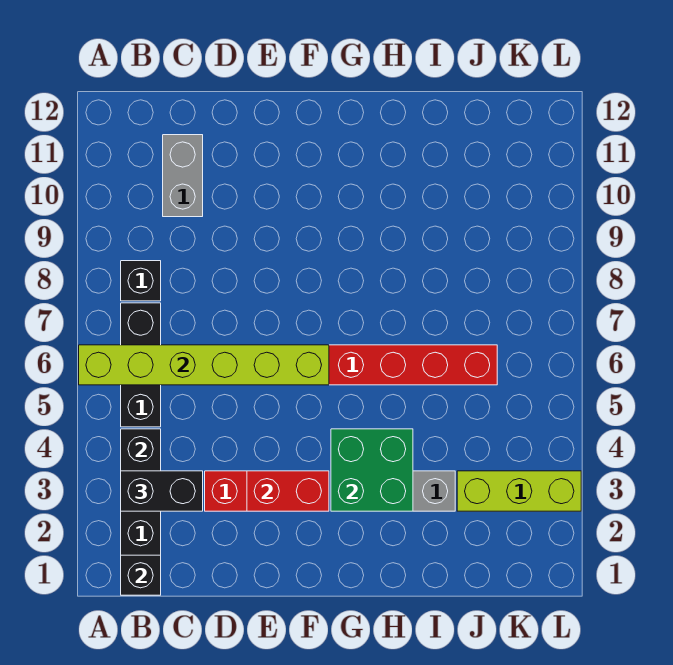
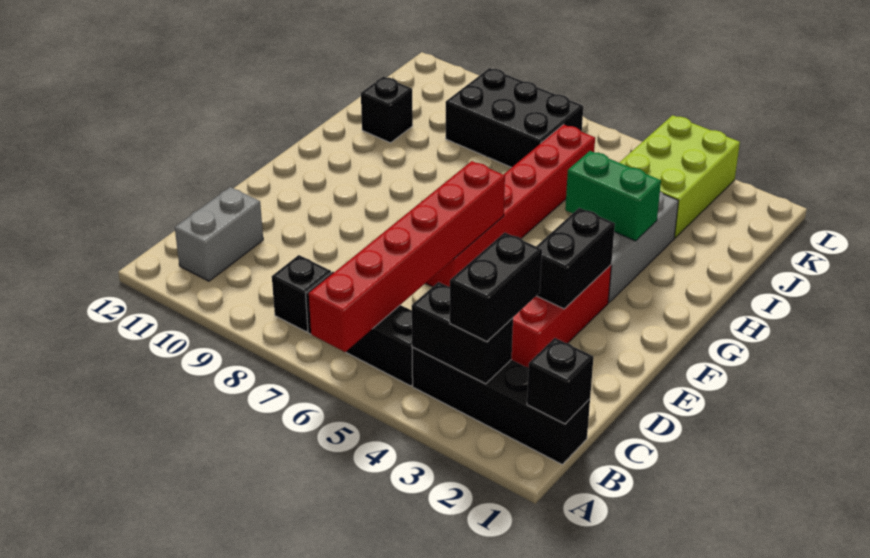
lime 1x6 brick [79,345,329,385] -> red 1x6 brick [309,161,505,352]
grey 1x2 brick [163,135,203,217] -> grey 1x2 brick turned to [175,187,263,281]
red 1x2 brick [247,471,329,511] -> black 1x2 brick [536,208,615,309]
green 2x2 brick [331,429,413,511] -> green 1x2 brick [565,151,661,241]
none -> black 1x1 brick [361,77,413,143]
lime 1x3 brick [457,471,581,511] -> lime 2x3 brick [619,115,740,238]
none -> black 2x3 brick [446,68,583,168]

